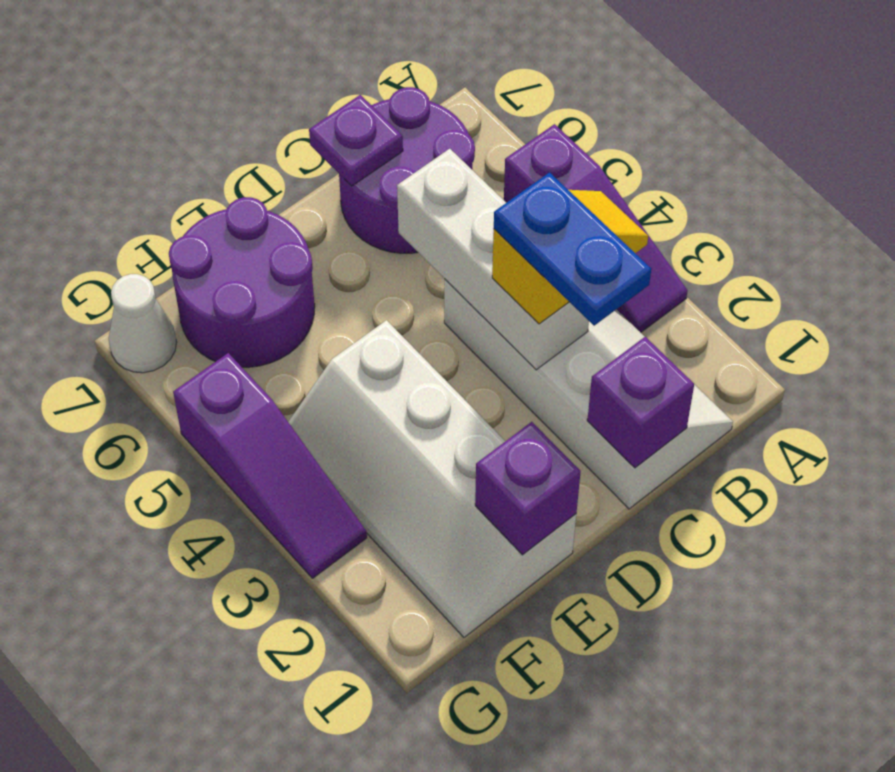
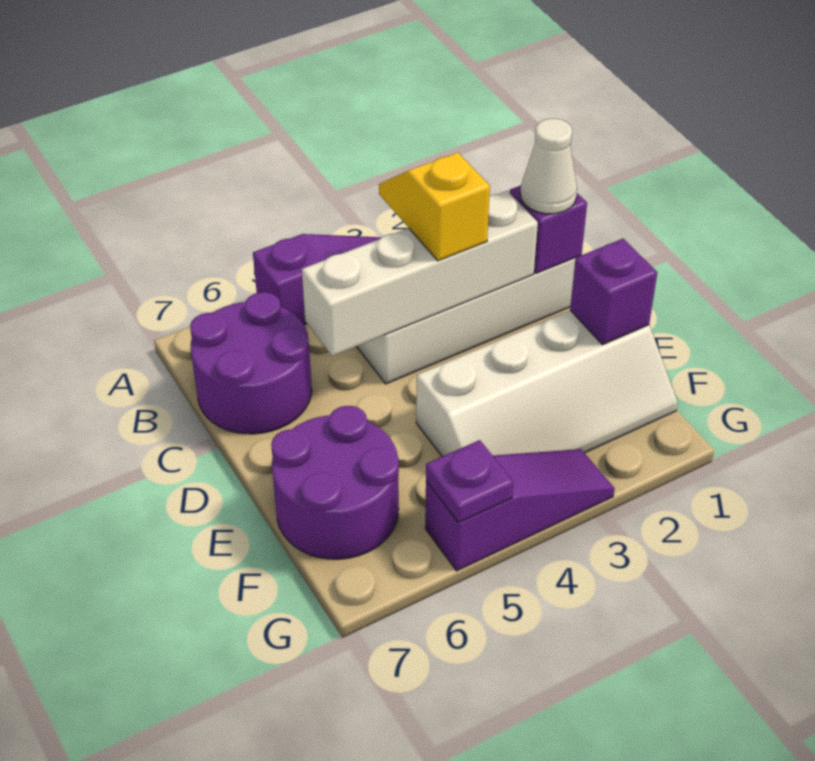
blue 1x2 plate [494,173,651,326] -> none
white 1x3 brick [397,149,589,370] -> white 1x4 brick [302,191,538,356]
purple 1x1 plate [309,95,403,186] -> purple 1x1 plate moved to [426,440,513,523]
white 1x1 cone [109,274,177,373] -> white 1x1 cone moved to [520,119,577,214]

